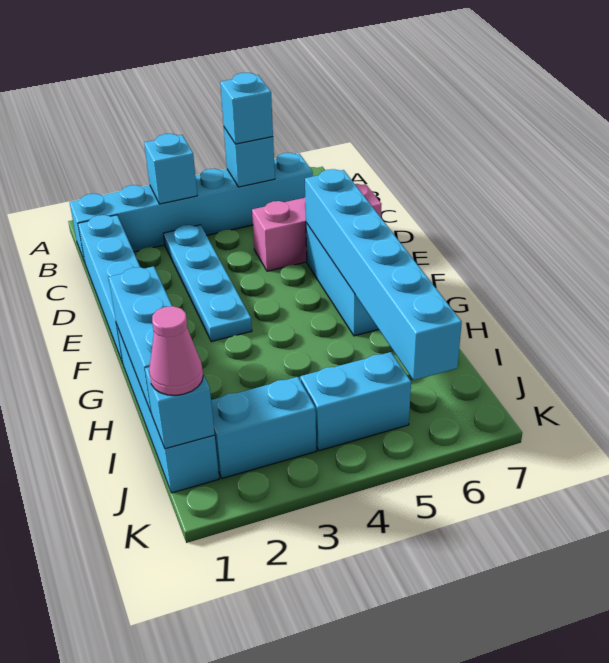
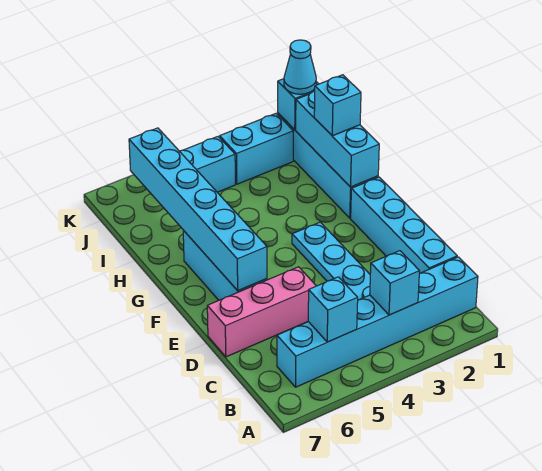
cyan 1x1 brick [220,73,273,144] -> cyan 1x1 brick moved to [314,75,361,136]
pink 1x1 cone [149,306,203,395] -> cyan 1x1 cone [284,40,316,94]

